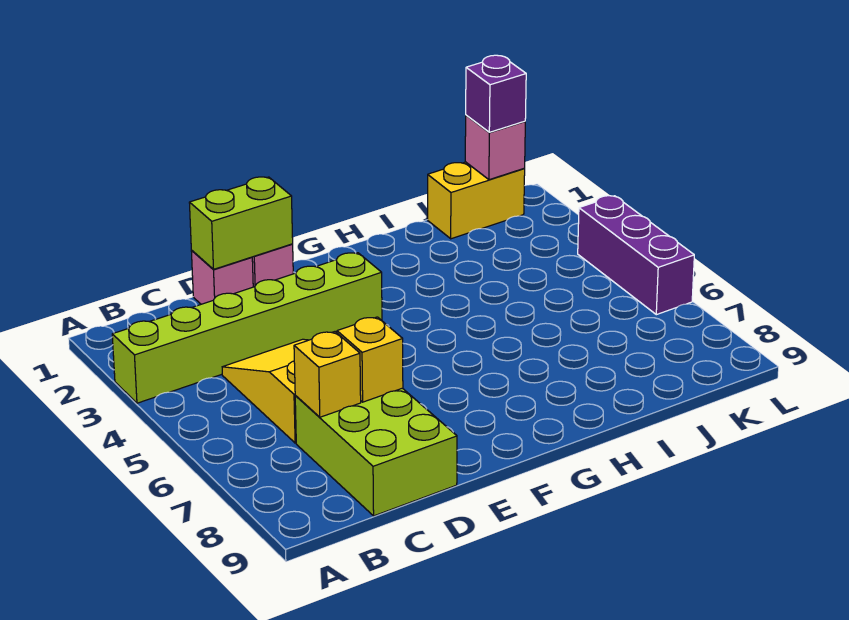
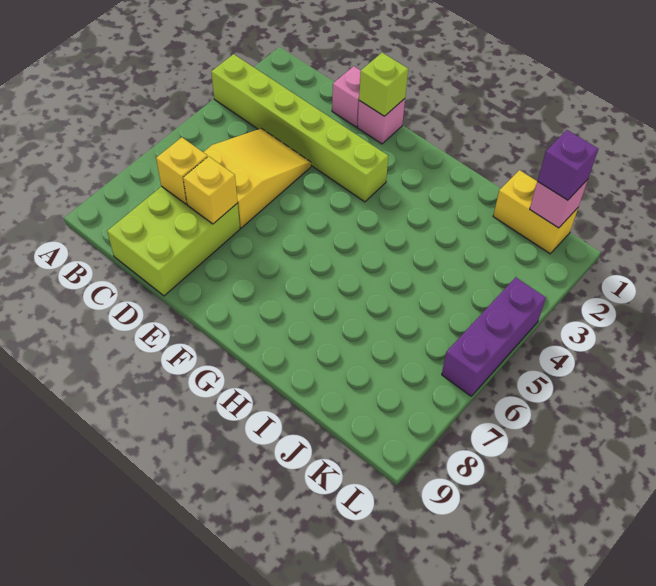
lime 1x2 brick [189,177,293,269] -> lime 1x1 brick [359,53,408,116]

